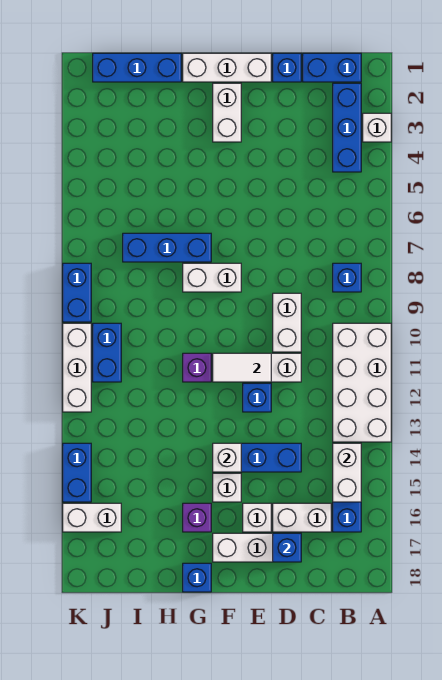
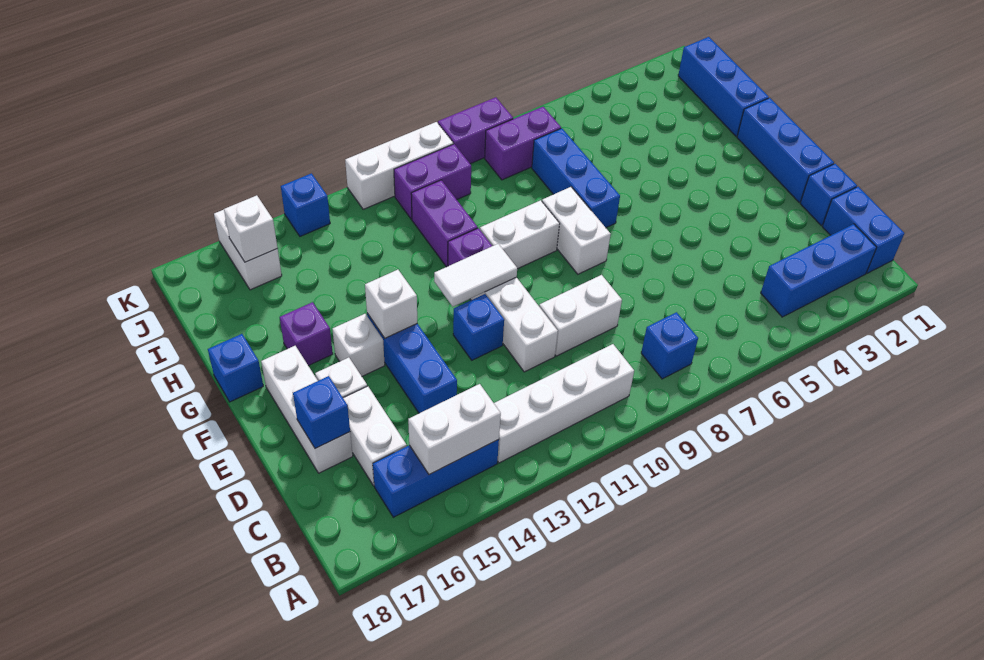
white 1x1 brick [363,113,391,142] -> white 1x1 brick moved to [224,195,277,262]
white 2x4 brick [333,323,391,442] -> white 1x4 brick [494,344,634,463]
white 1x3 brick [183,53,271,82] -> blue 1x3 brick [737,98,834,202]
white 1x2 tile [213,353,271,382] -> white 1x2 tile turned to [434,244,517,307]
white 1x2 brick [213,83,241,142] -> white 1x2 brick moved to [480,200,560,269]
none -> purple 1x2 brick [411,180,478,267]
none -> purple 1x2 brick [485,107,561,180]
blue 1x2 brick [93,323,121,382] -> purple 1x2 brick [394,144,471,219]
blue 1x2 brick [63,263,91,322] -> purple 1x2 brick [438,97,513,164]
blue 1x2 brick [63,443,91,502] -> blue 1x1 brick [281,173,330,236]

